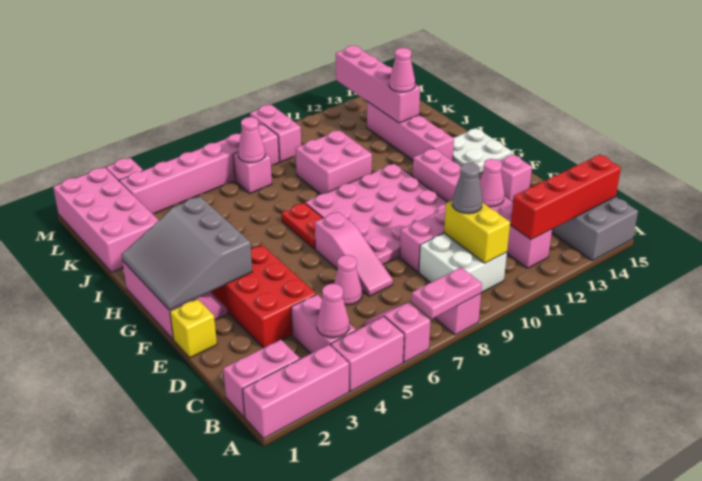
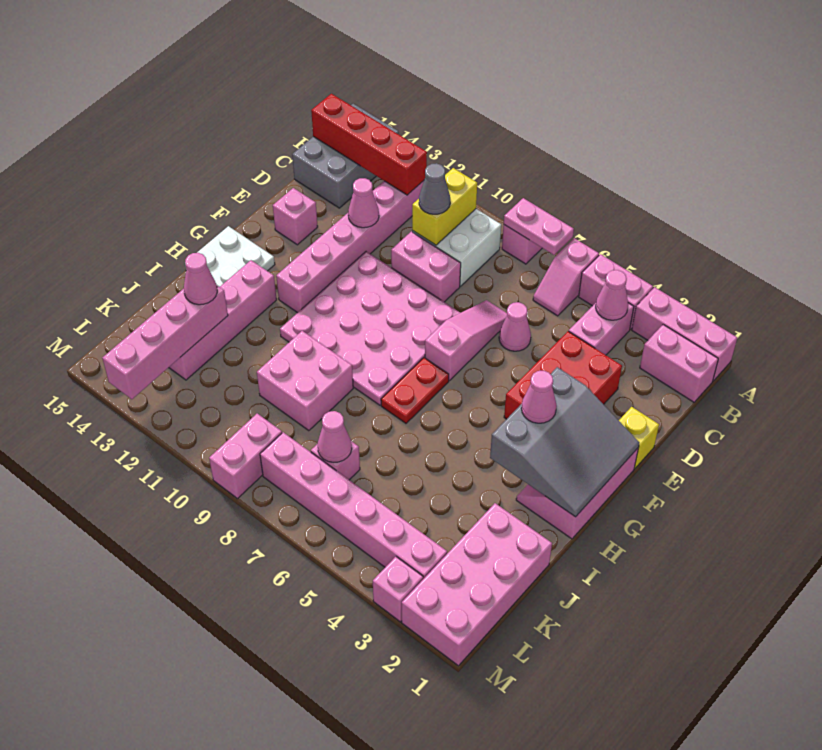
none -> pink 1x1 cone [521,371,557,423]

